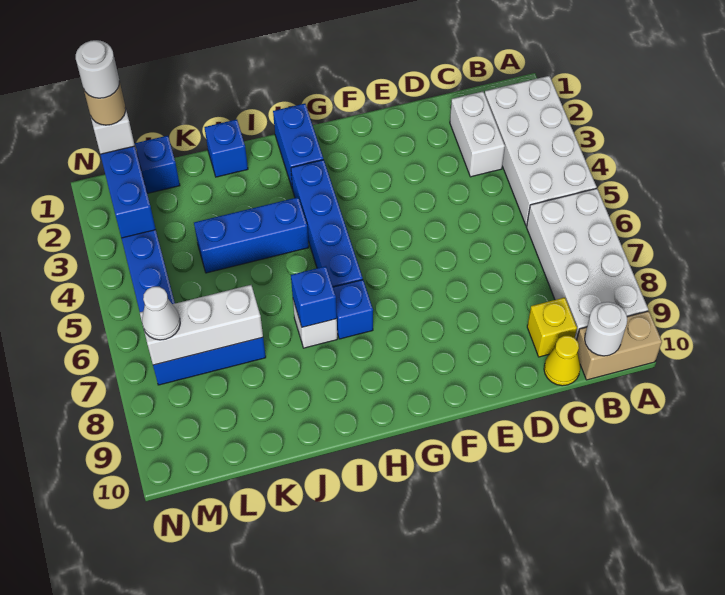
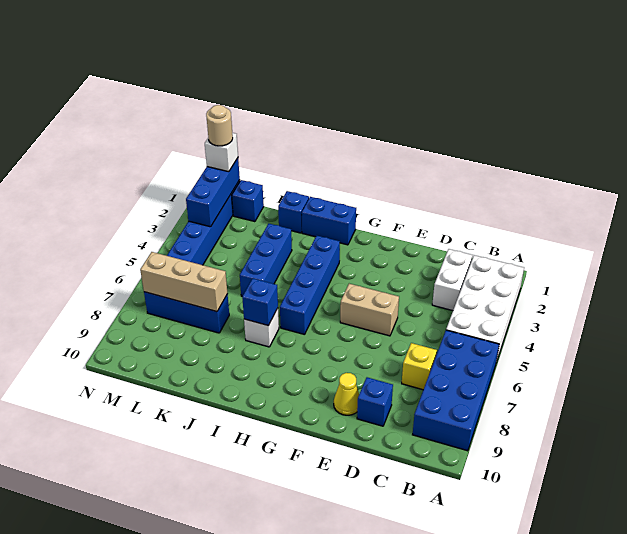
white 2x4 brick [527,188,648,340] -> blue 2x4 brick [413,330,499,451]
tan 1x2 brick [577,311,662,380] -> tan 1x2 brick moved to [340,284,399,336]
white 1x1 round brick [585,302,627,356] -> none
yellow 1x1 brick [527,297,577,357] -> yellow 1x1 brick moved to [402,343,437,390]
yellow 1x1 cone [544,336,580,386] -> yellow 1x1 cone moved to [334,373,359,415]
blue 1x2 brick [273,104,323,187] -> blue 1x2 brick turned to [302,197,356,245]
blue 1x1 brick [333,280,373,339] -> blue 1x1 brick moved to [357,377,393,426]
blue 1x3 brick [194,197,309,273] -> blue 1x3 brick turned to [240,224,292,296]
white 1x3 brick [140,285,263,365] -> tan 1x3 brick [140,252,228,312]
white 1x1 round brick [76,40,119,98] -> none
white 1x1 cone [142,287,180,340] -> none

